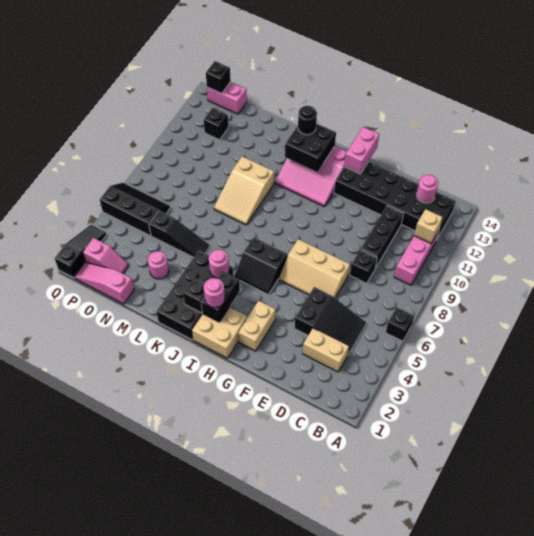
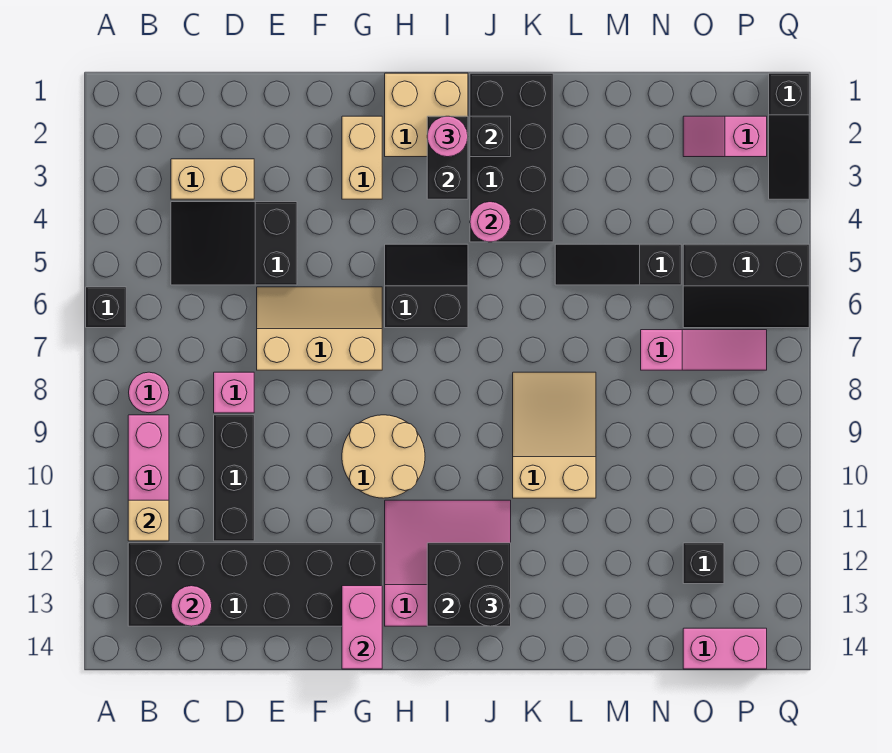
black 1x1 brick [350,250,377,283] -> pink 1x1 brick [214,372,254,413]
none -> tan 2x2 round brick [342,415,425,498]
pink 1x1 round brick [148,251,169,279] -> pink 1x1 round brick moved to [129,372,169,413]
pink 1x3 slope [74,262,134,304] -> pink 1x3 slope moved to [641,330,767,370]
black 1x1 brick [206,61,231,93] -> none

